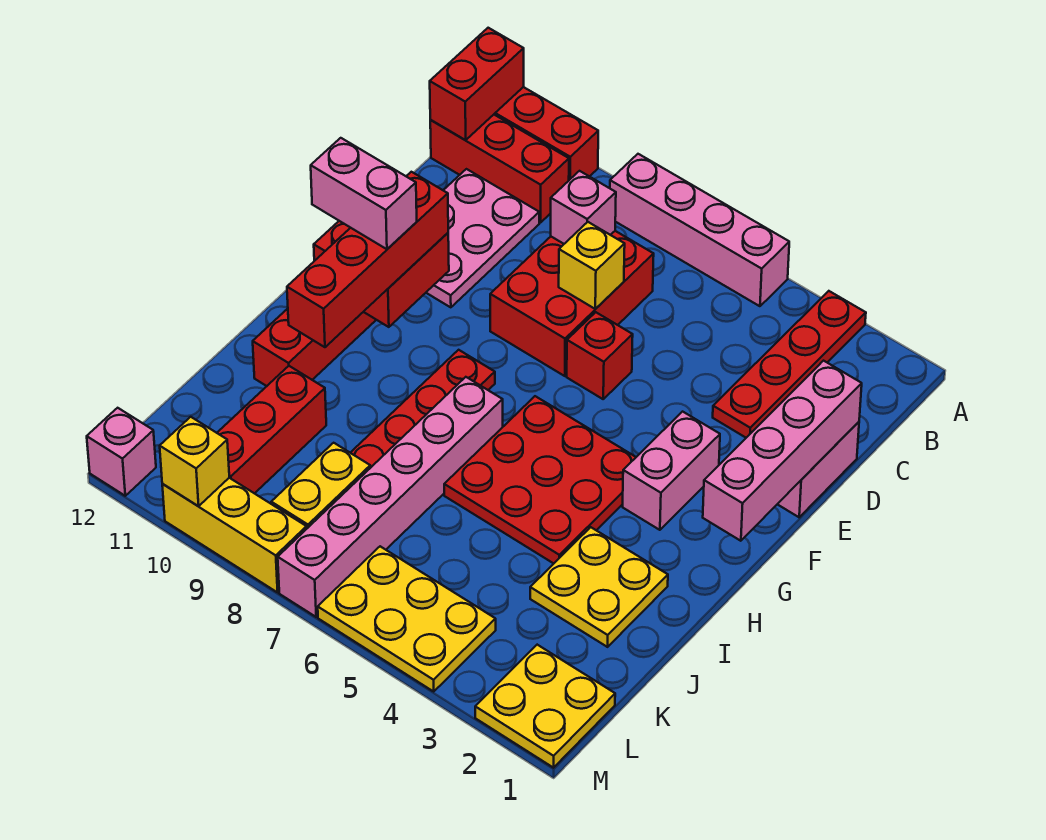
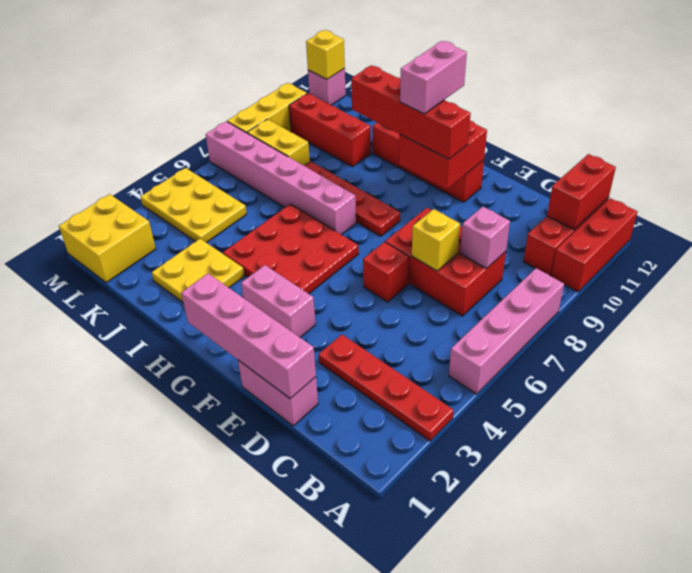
red 1x2 brick [430,28,524,140] -> red 1x2 brick turned to [547,154,616,230]
pink 2x3 plate [426,169,539,307] -> none
yellow 2x2 plate [475,645,615,768] -> yellow 2x2 brick [59,194,156,283]
yellow 2x3 plate [318,546,496,691] -> yellow 2x3 plate turned to [141,168,247,243]
yellow 1x1 brick [160,417,229,506] -> yellow 1x1 brick moved to [306,30,345,79]

